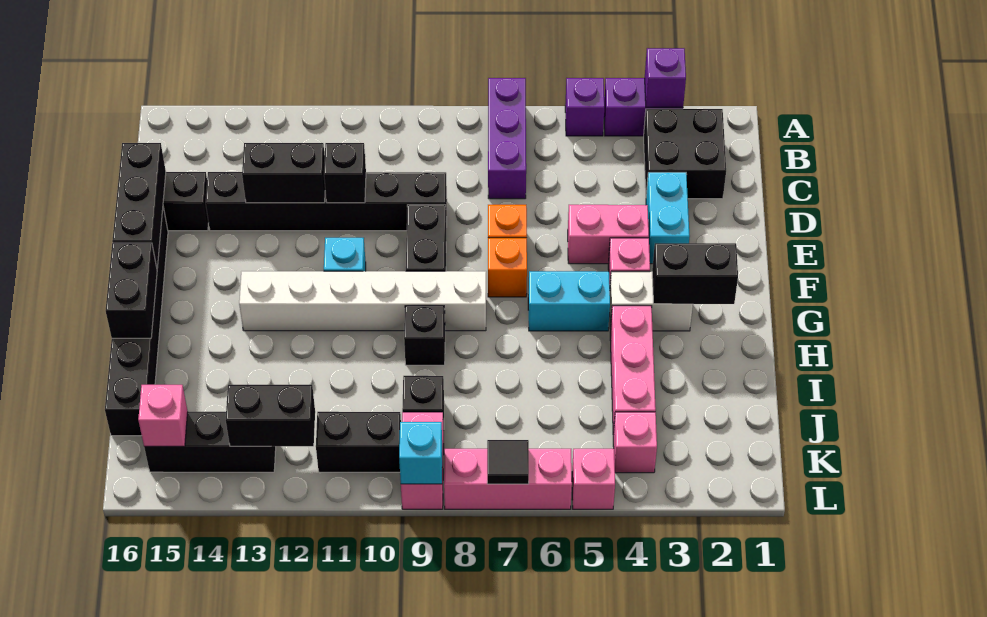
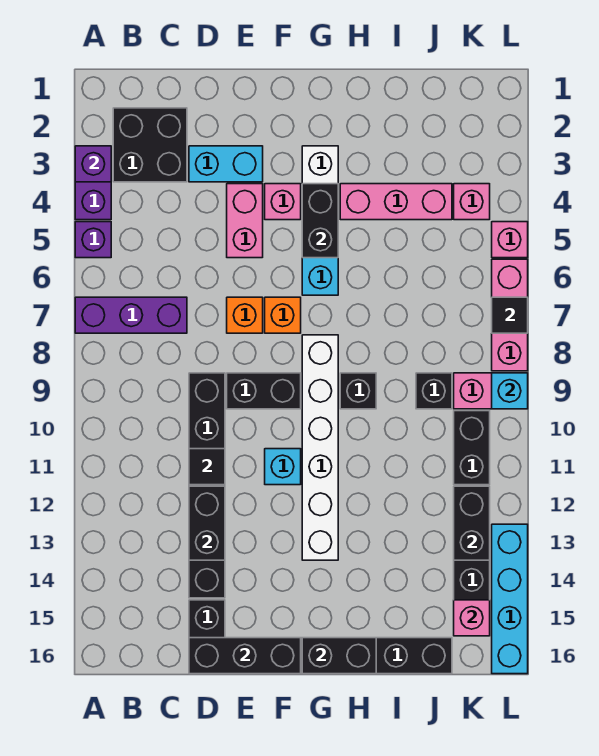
black 1x1 brick [324,143,366,203] -> black 1x1 tile [189,449,225,485]
black 1x2 brick [652,243,738,304] -> black 1x2 brick moved to [302,184,338,258]
none -> cyan 1x4 brick [492,524,528,674]

